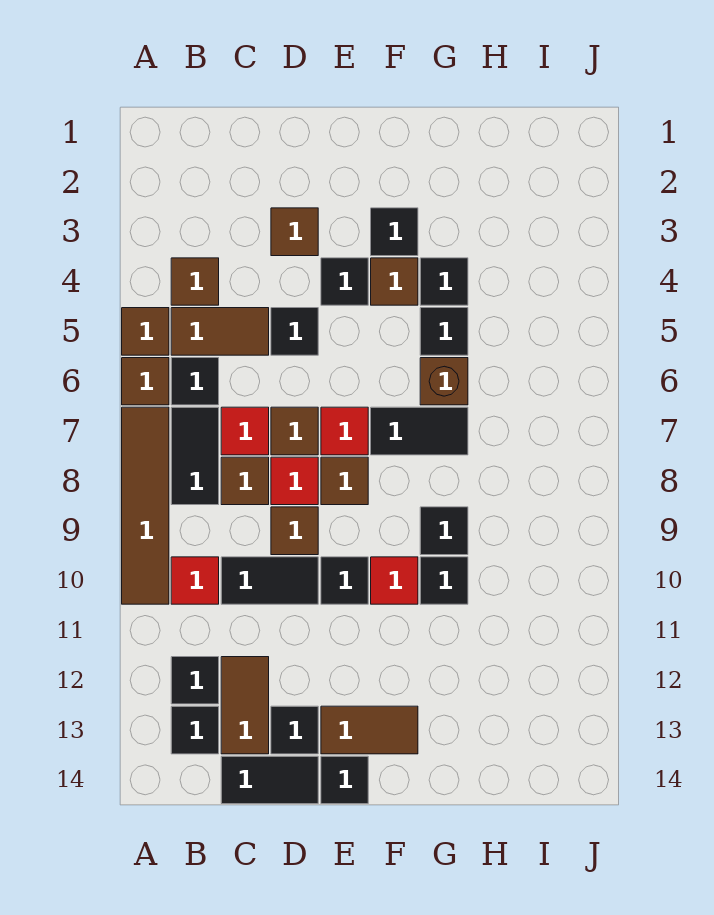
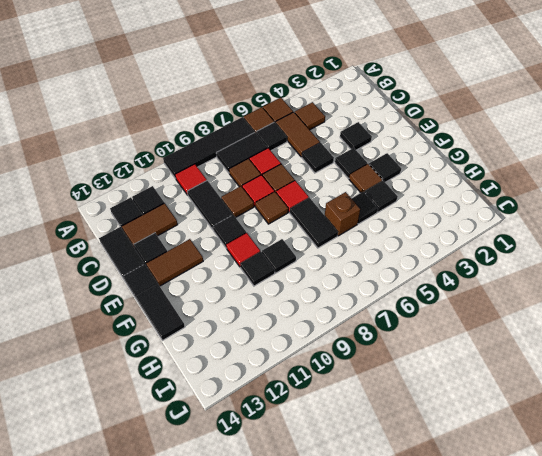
brown 1x4 tile [122,407,169,604] -> black 1x4 tile [163,117,255,178]
brown 1x1 tile [271,208,318,256] -> black 1x1 tile [340,122,372,150]
brown 1x2 tile [321,706,418,754] -> brown 1x2 tile turned to [146,239,203,286]
none -> black 1x2 tile [135,284,185,341]

